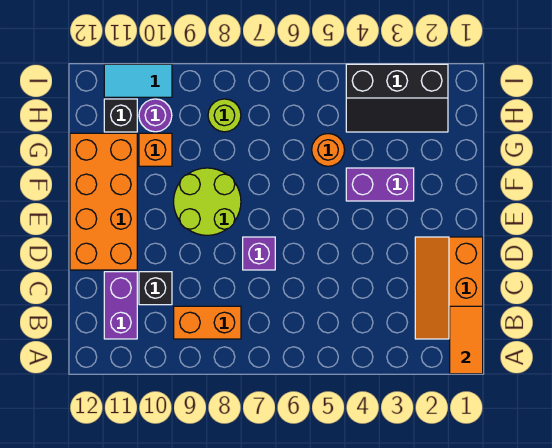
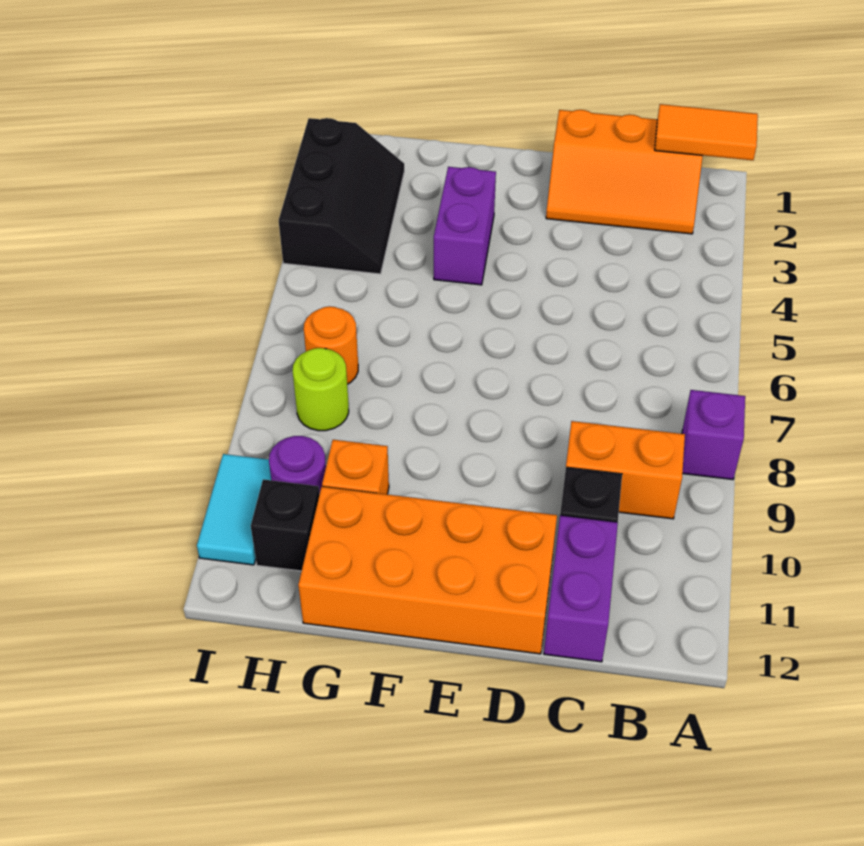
orange 1x2 brick [174,306,241,339] -> orange 1x2 brick turned to [566,421,685,519]
purple 1x2 brick [104,272,137,339] -> purple 1x2 brick turned to [544,516,618,662]
purple 1x1 brick [243,237,275,270] -> purple 1x1 brick moved to [682,390,745,480]
lime 2x2 round brick [174,168,241,235] -> none
orange 1x1 round brick [312,134,344,166] -> orange 1x1 round brick moved to [304,306,358,384]

